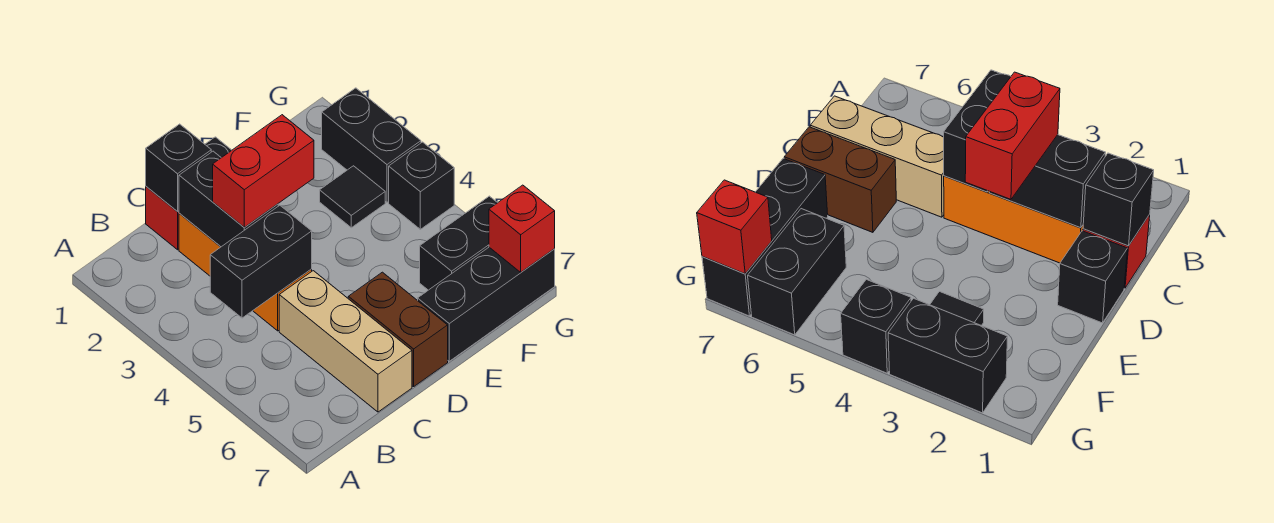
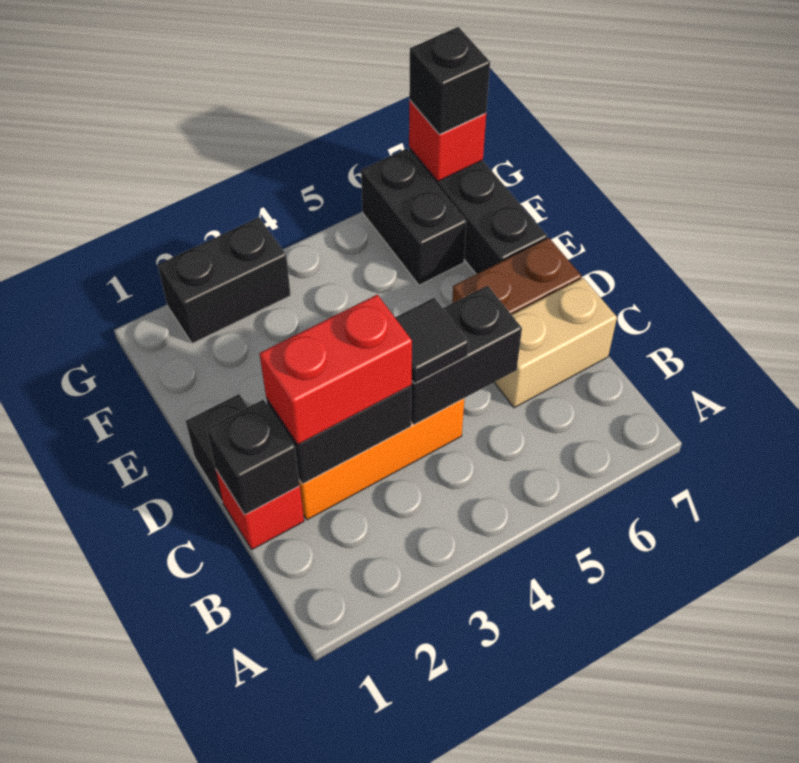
black 1x2 brick [210,205,312,318] -> black 1x2 brick turned to [411,286,522,425]
red 1x2 brick [213,115,314,227] -> red 1x2 brick turned to [260,295,412,444]
tan 1x3 brick [279,271,412,412] -> tan 1x2 brick [494,278,617,408]
black 1x1 tile [320,166,385,228] -> black 1x1 tile moved to [395,298,469,384]
black 1x1 brick [389,142,454,229] -> black 1x1 brick moved to [409,27,490,134]

